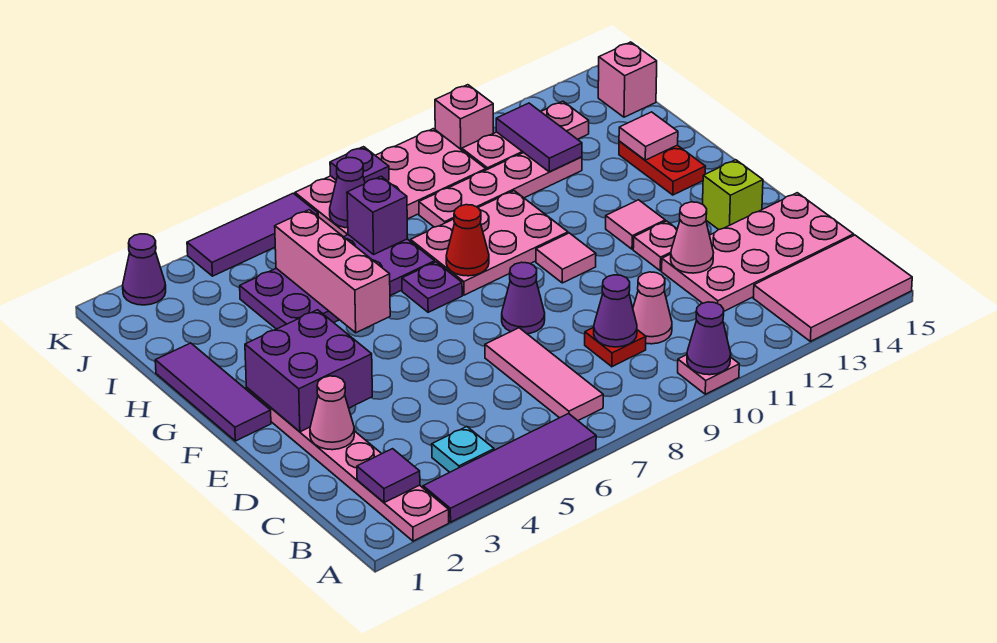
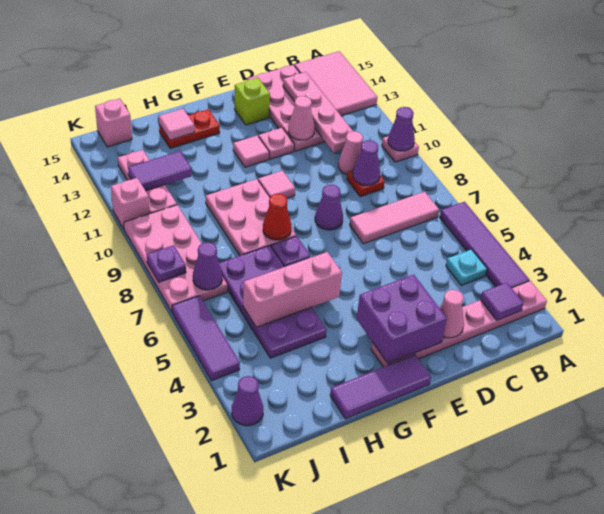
purple 1x1 brick [347,176,408,254] -> none
pink 1x4 plate [419,153,582,227] -> pink 1x4 plate moved to [283,72,353,152]

